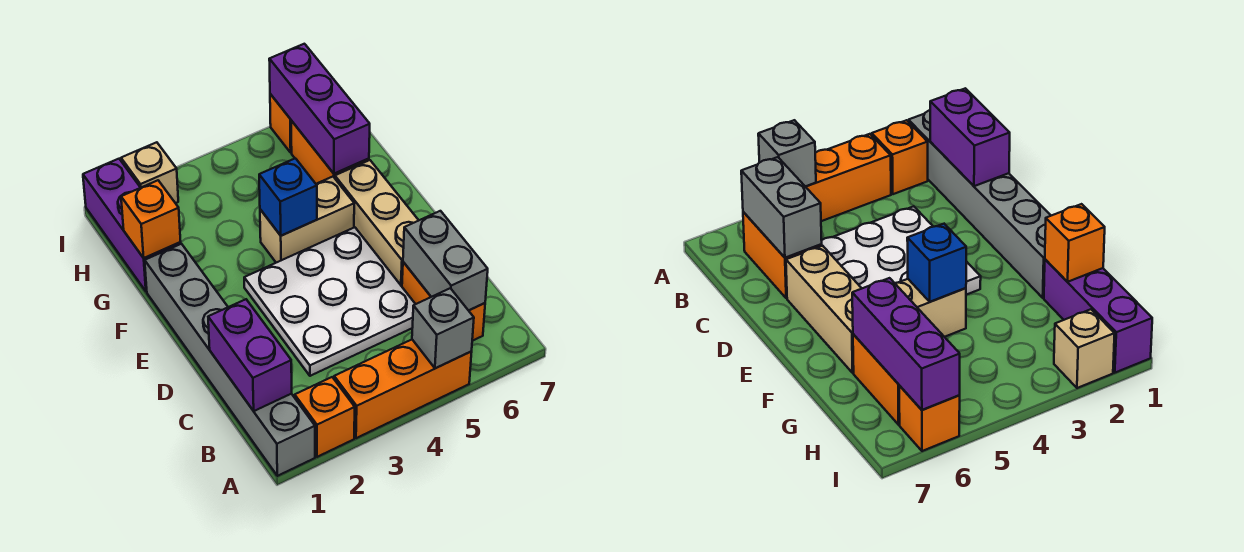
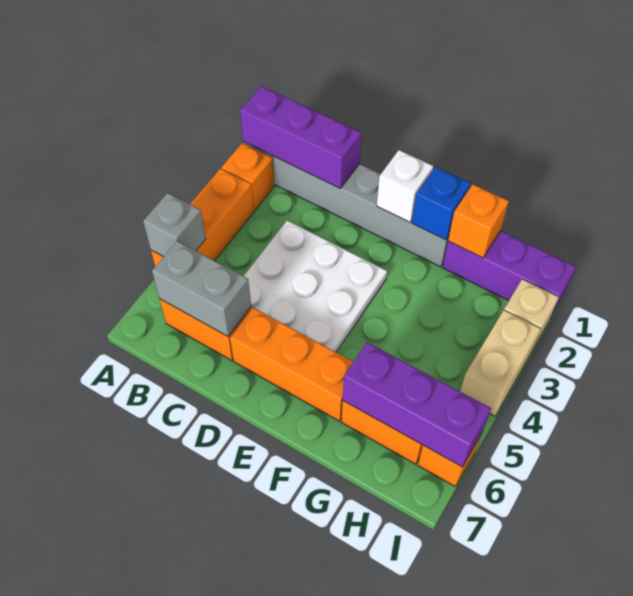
purple 1x2 brick [208,299,292,411] -> purple 1x3 brick [240,86,361,188]
tan 1x3 brick [335,160,419,286] -> orange 1x3 brick [230,308,353,421]
none -> white 1x1 brick [377,150,433,222]
tan 1x2 brick [260,177,354,263] -> tan 1x2 brick moved to [460,310,541,416]
blue 1x1 brick [259,158,317,236] -> blue 1x1 brick moved to [412,167,471,240]

